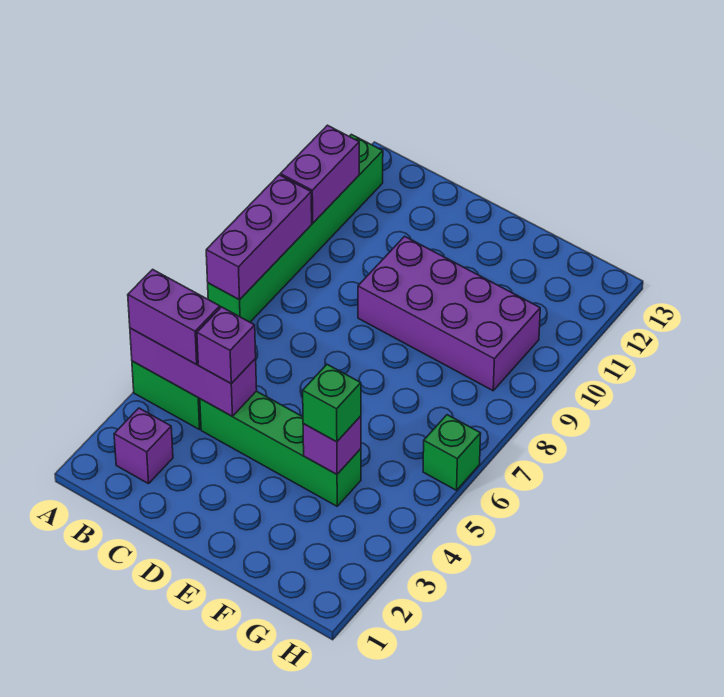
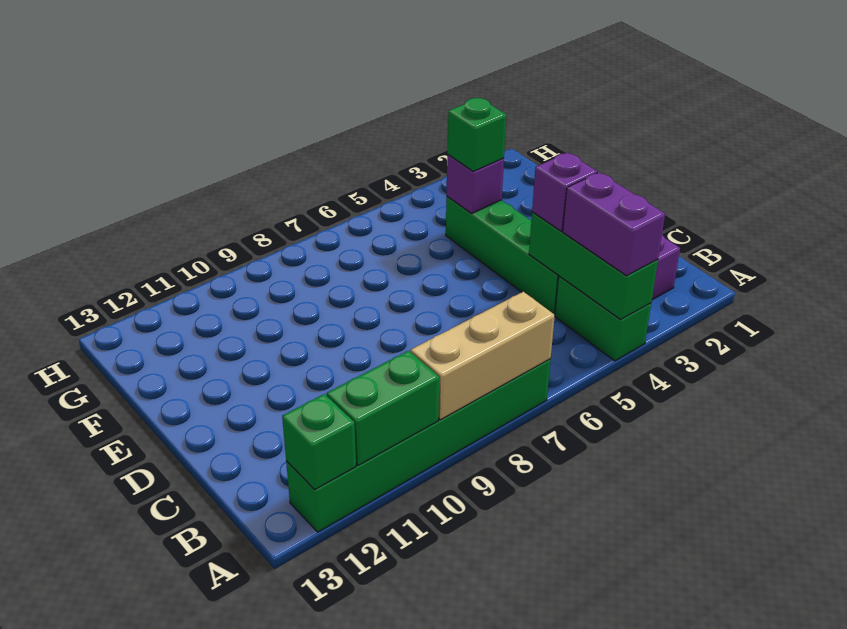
purple 1x3 brick [130,328,257,416] -> green 1x3 brick [529,212,658,319]
purple 1x3 brick [206,175,312,300] -> tan 1x3 brick [411,292,555,420]
purple 1x2 brick [280,125,359,223] -> green 1x2 brick [327,351,439,465]
purple 2x4 brick [358,236,540,391] -> none
green 1x1 brick [423,415,481,490] -> green 1x1 brick moved to [282,394,356,490]

